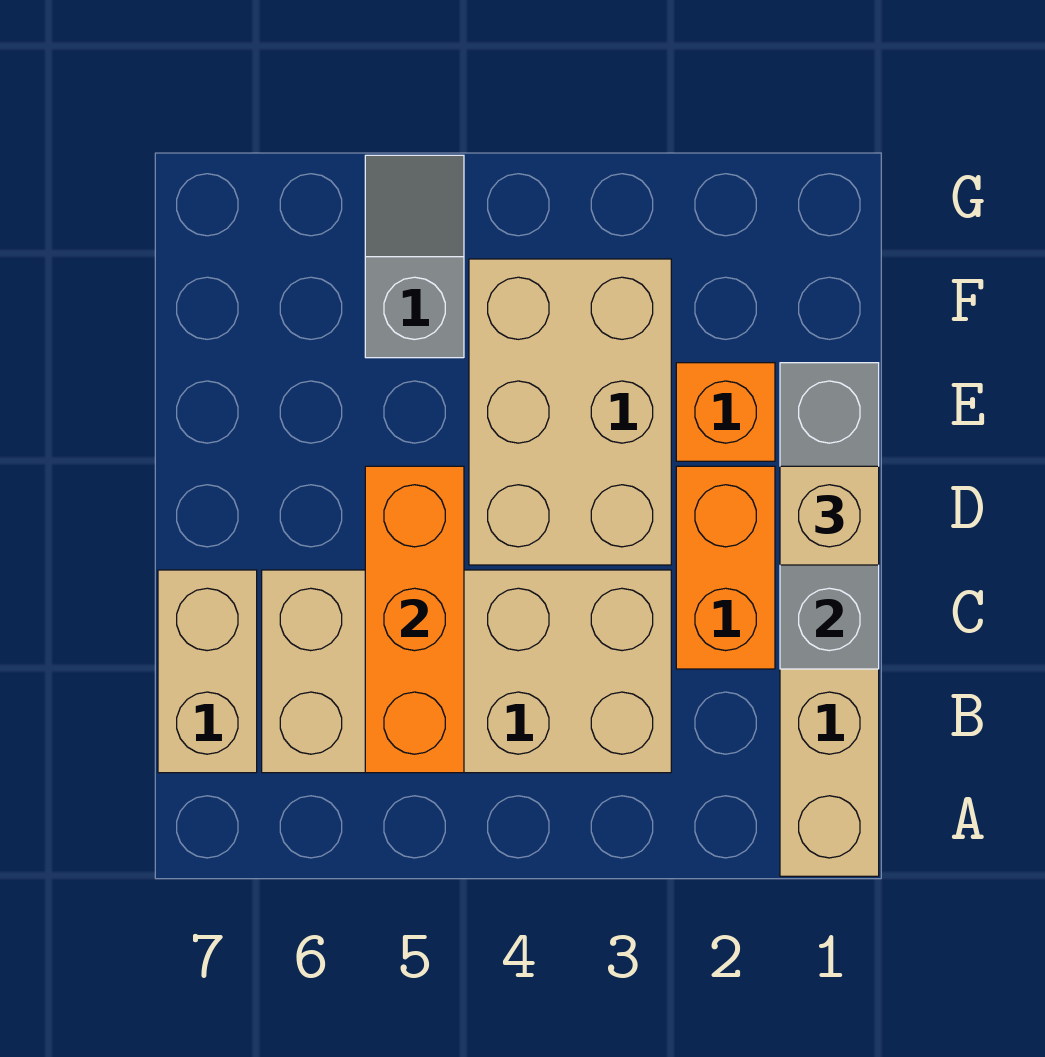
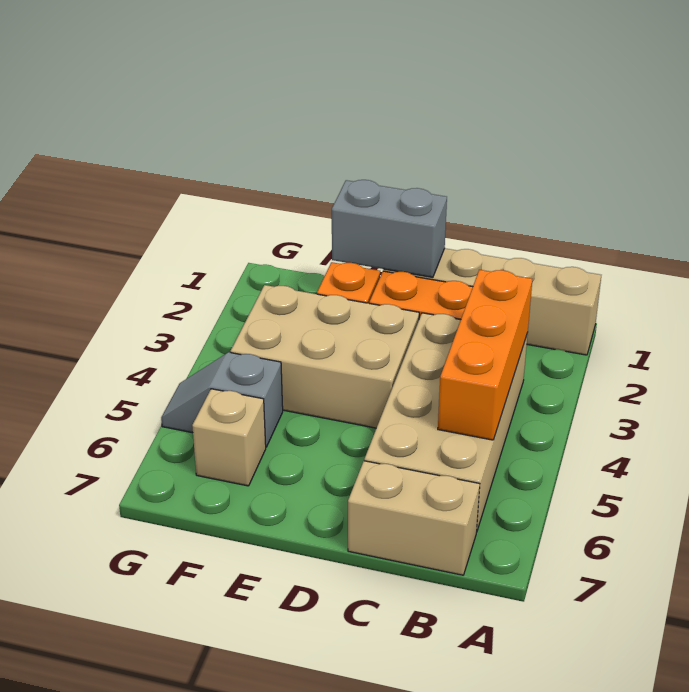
orange 1x3 brick [365,466,464,773] -> orange 1x3 brick turned to [438,270,532,440]
grey 1x3 brick [780,363,879,669] -> grey 1x2 brick [332,180,447,277]
tan 1x1 brick [780,466,879,565] -> tan 1x1 brick moved to [192,389,266,486]

